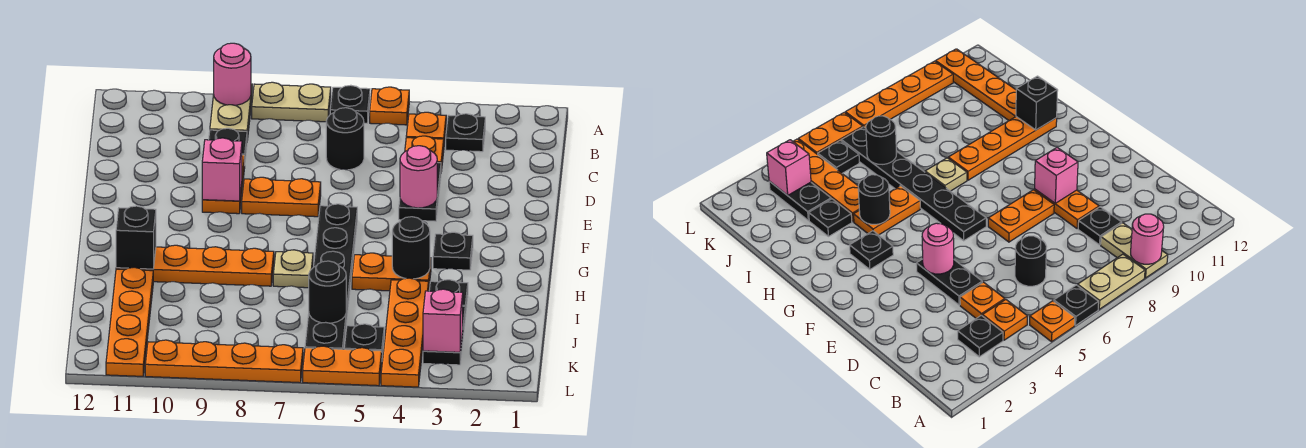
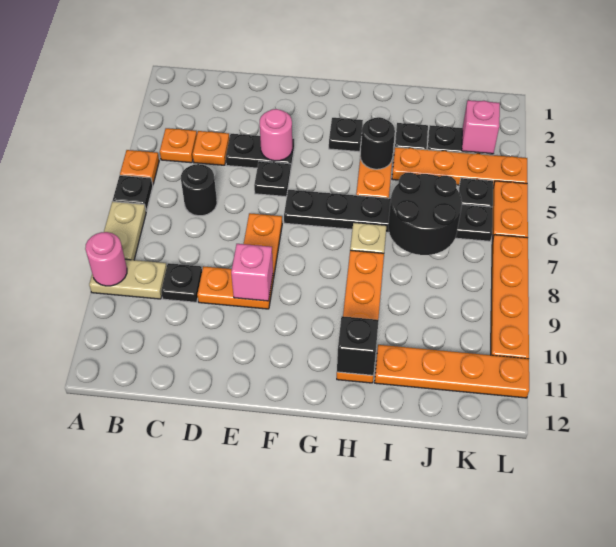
black 1x1 plate [446,114,485,152] -> black 1x1 plate moved to [254,161,290,197]
black 1x1 round brick [309,261,346,323] -> black 2x2 round brick [388,172,462,255]

